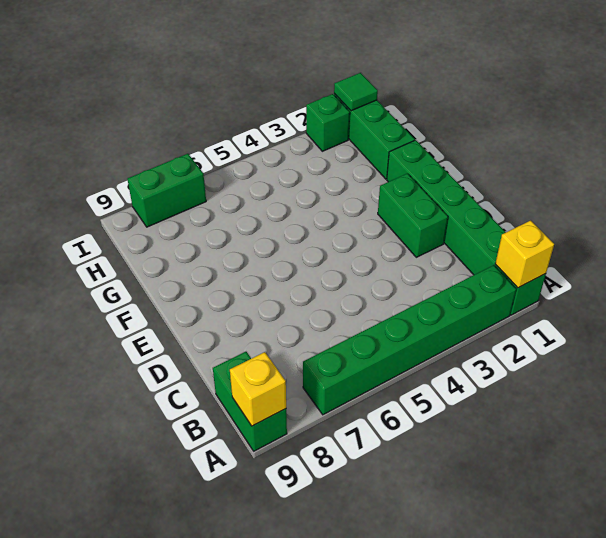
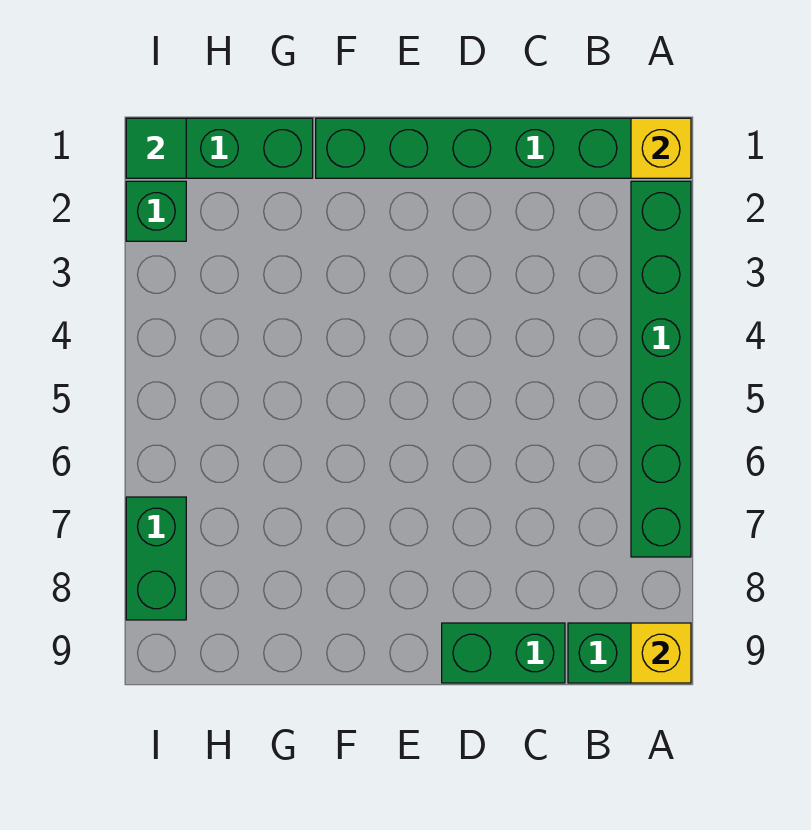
green 1x2 brick [378,173,448,257] -> green 1x2 brick moved to [442,623,565,683]

